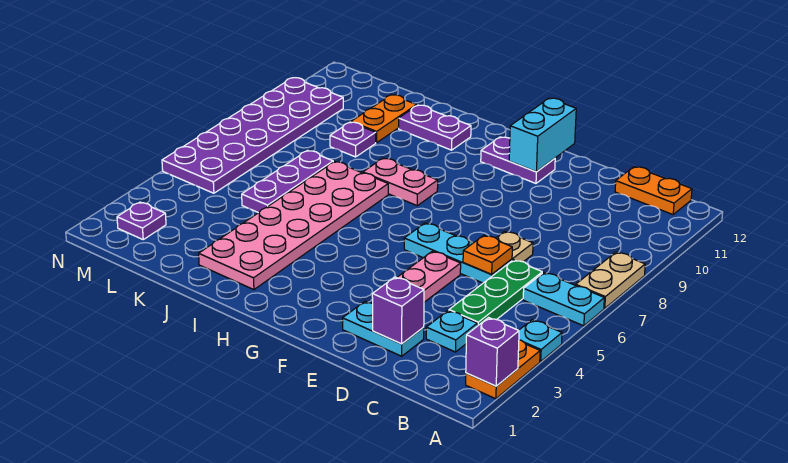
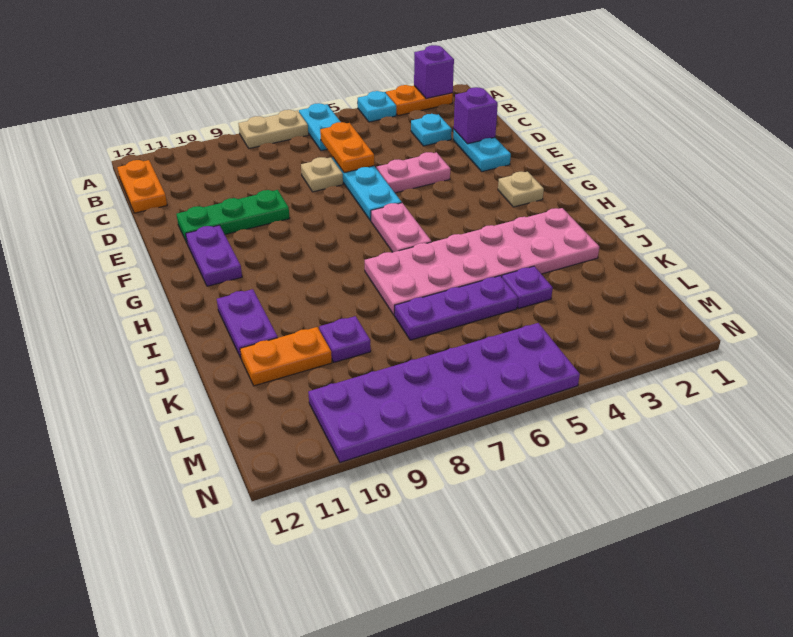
green 1x3 plate [449,260,542,326] -> green 1x3 plate moved to [177,190,290,243]
orange 1x1 plate [463,235,512,274] -> orange 1x2 plate [320,122,374,173]
cyan 1x2 brick [509,98,576,172] -> none
none -> tan 1x1 plate [498,172,544,207]
pink 1x2 plate [363,158,438,206] -> pink 1x2 plate moved to [371,203,431,252]
purple 1x1 plate [117,202,166,239] -> purple 1x1 plate moved to [502,266,553,309]

